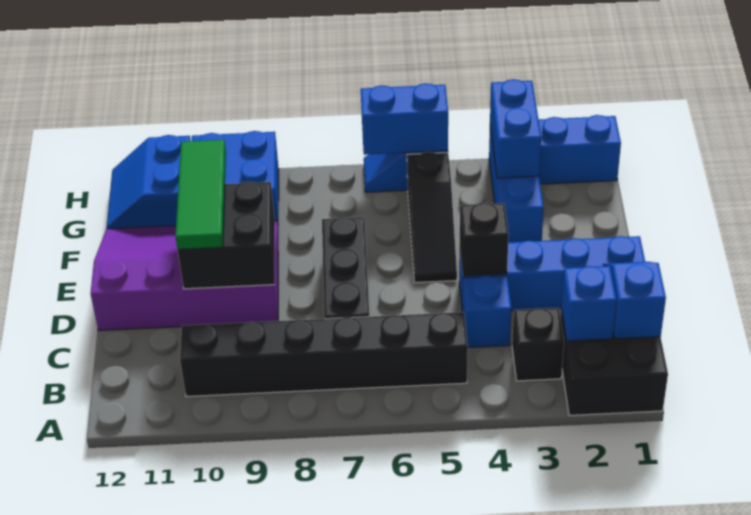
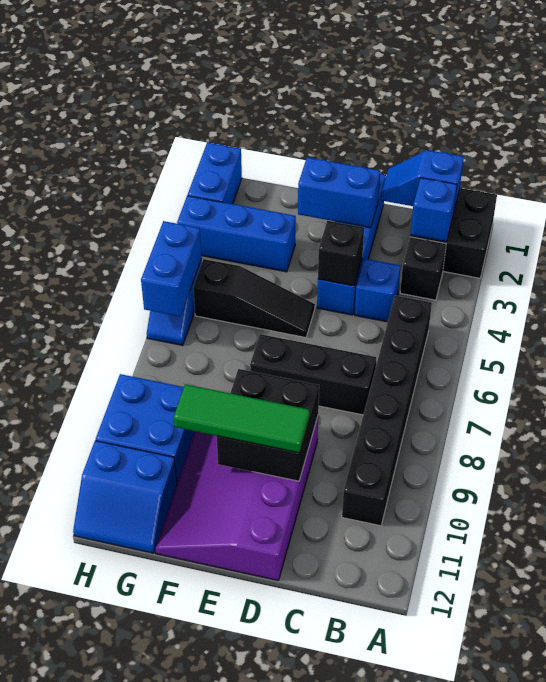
blue 1x2 brick [490,79,541,178] -> blue 1x2 brick moved to [298,157,380,228]

